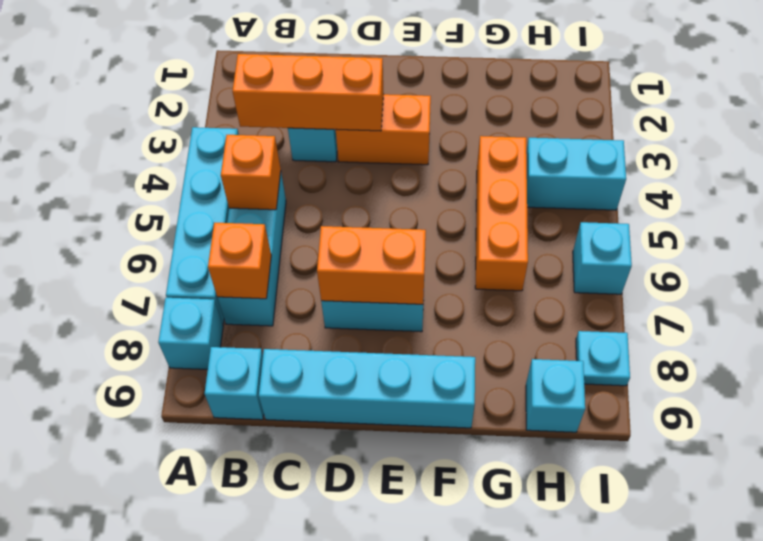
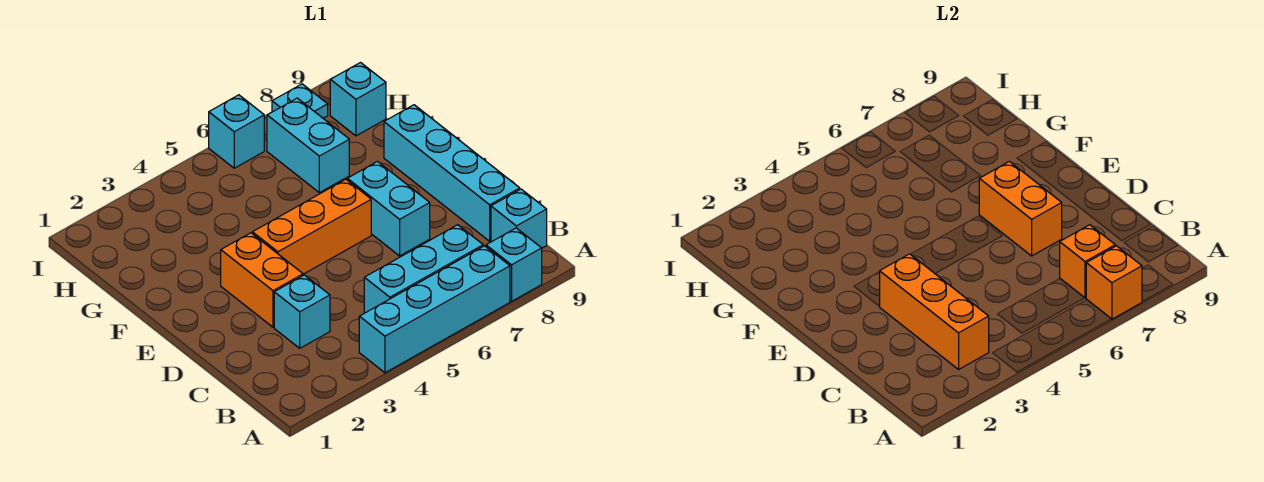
orange 1x1 brick [221,135,281,210] -> orange 1x1 brick moved to [1086,246,1142,319]
orange 1x3 brick [475,136,528,291] -> orange 1x3 brick moved to [252,179,371,274]
cyan 1x2 brick [526,138,626,210] -> cyan 1x2 brick moved to [267,98,349,193]

